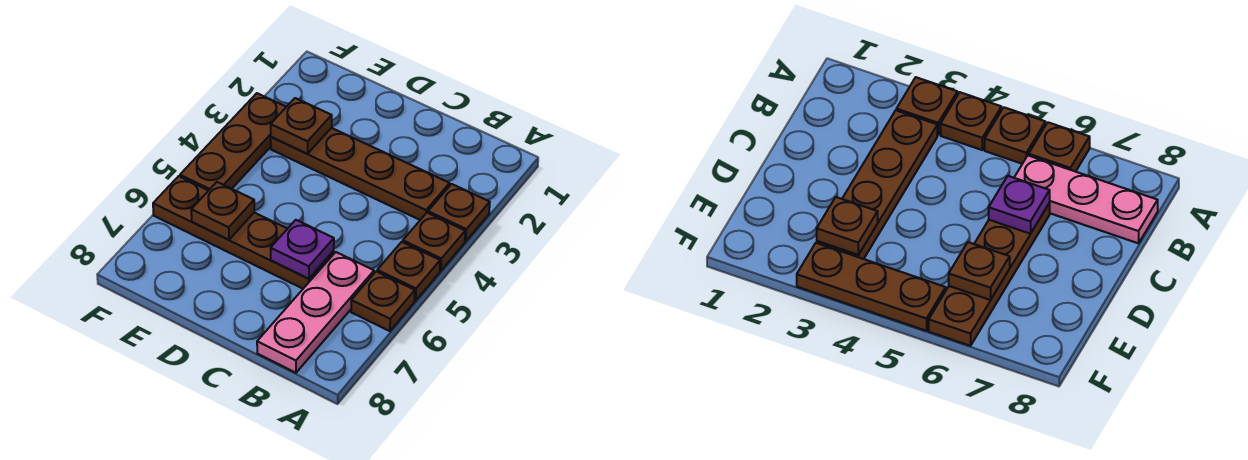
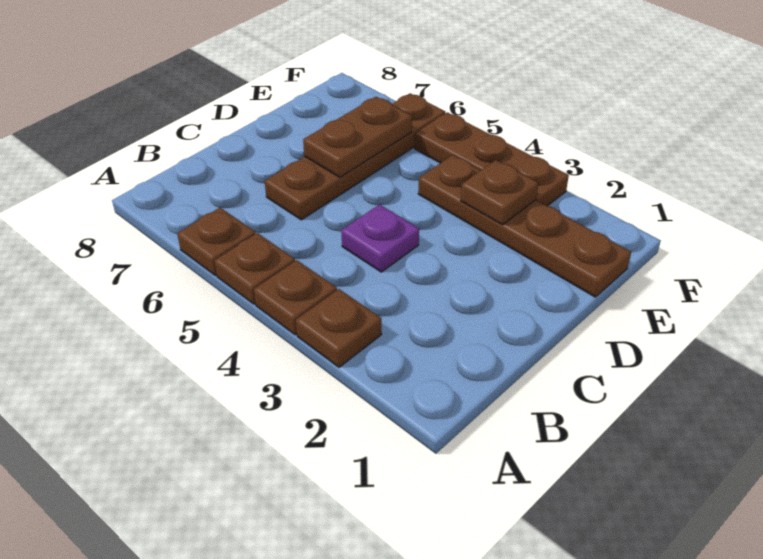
brown 1x4 plate [271,128,450,220] -> brown 1x4 plate turned to [418,155,631,297]
pink 1x3 plate [257,252,374,373] -> none
purple 1x1 plate [271,220,334,279] -> purple 1x1 plate moved to [341,205,419,272]
brown 1x1 plate [191,182,254,240] -> brown 1x2 plate [303,97,412,177]

